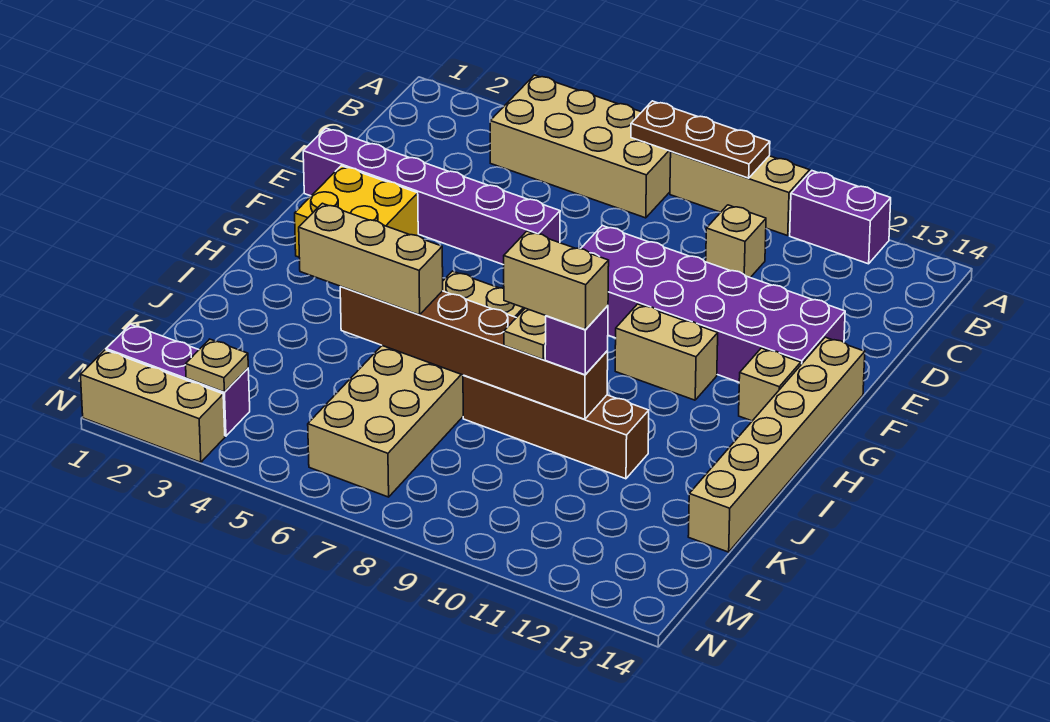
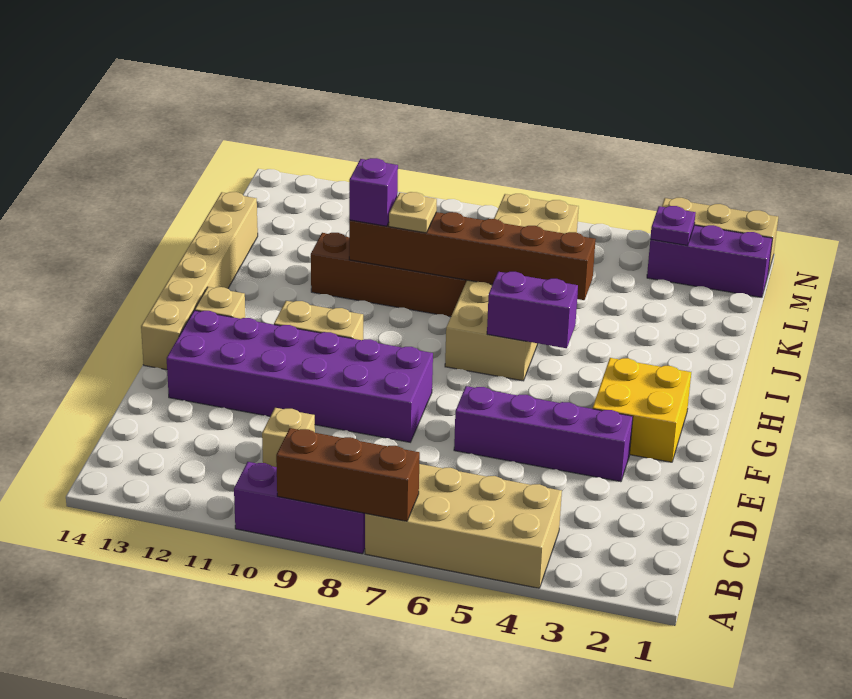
brown 1x3 plate [631,101,770,178] -> brown 1x3 brick [276,428,420,521]
tan 1x3 brick [670,152,810,236] -> purple 1x3 brick [234,462,365,554]
purple 1x2 brick [790,171,891,264] -> purple 1x2 brick moved to [487,272,578,348]
purple 1x6 brick [303,128,560,265] -> purple 1x4 brick [454,386,633,482]
tan 1x3 brick [299,203,443,315] -> none
tan 1x2 brick [504,231,609,330] -> none
tan 1x1 plate [186,339,248,392] -> purple 1x1 plate [650,206,696,245]

